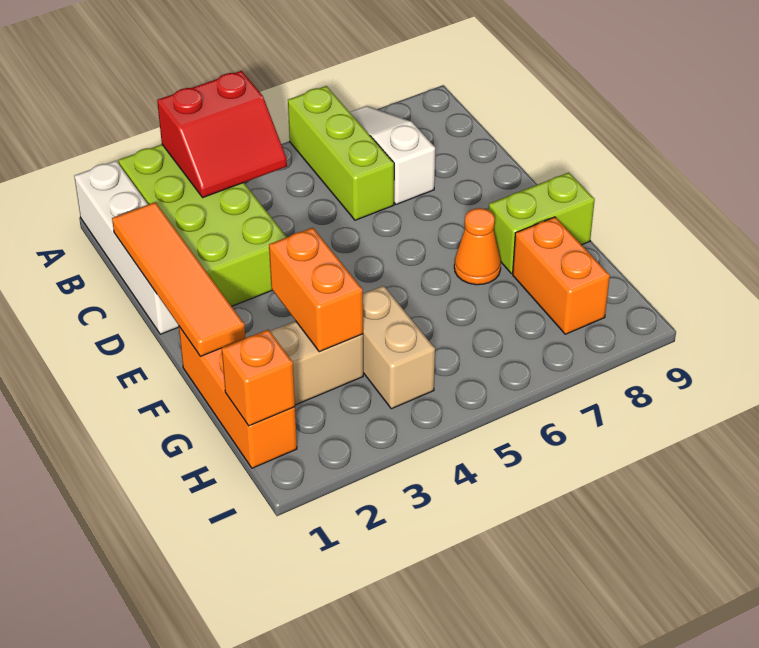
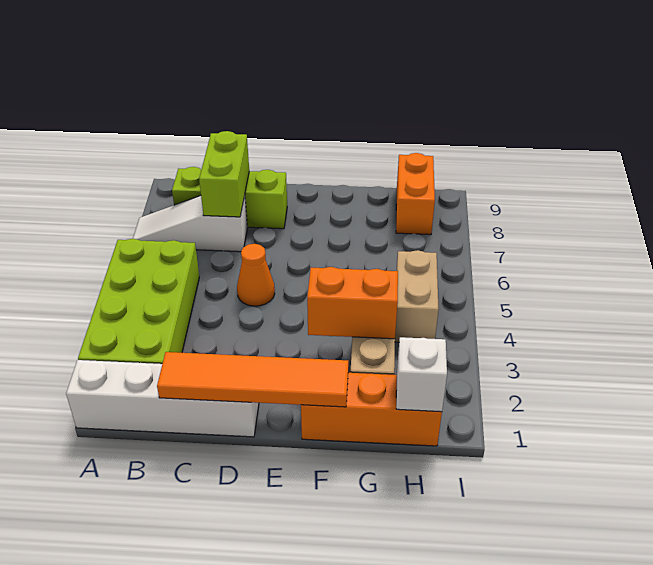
lime 2x4 brick [118,144,287,306] -> lime 2x4 brick turned to [78,239,199,364]
red 2x2 slope [157,71,287,197] -> none
lime 1x3 brick [288,86,394,220] -> lime 1x3 brick moved to [172,167,287,229]
orange 1x1 cone [454,208,501,285] -> orange 1x1 cone moved to [237,244,275,306]
lime 1x2 brick [489,172,595,273] -> lime 1x2 brick moved to [199,131,249,217]
tan 1x2 brick [363,286,435,409] -> tan 1x2 brick turned to [395,250,439,342]
orange 1x2 brick [513,217,610,334] -> orange 1x2 brick turned to [396,153,435,235]
orange 1x1 brick [222,330,295,426] -> white 1x1 brick [396,337,447,412]

